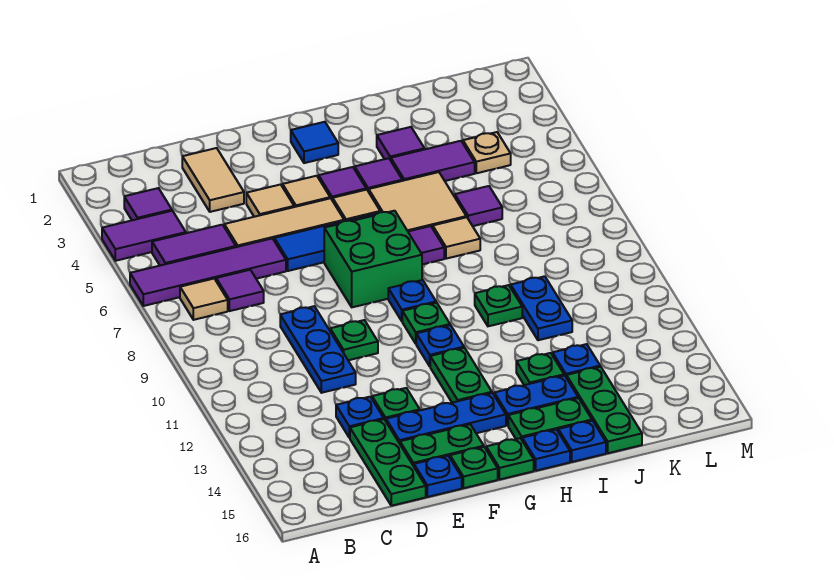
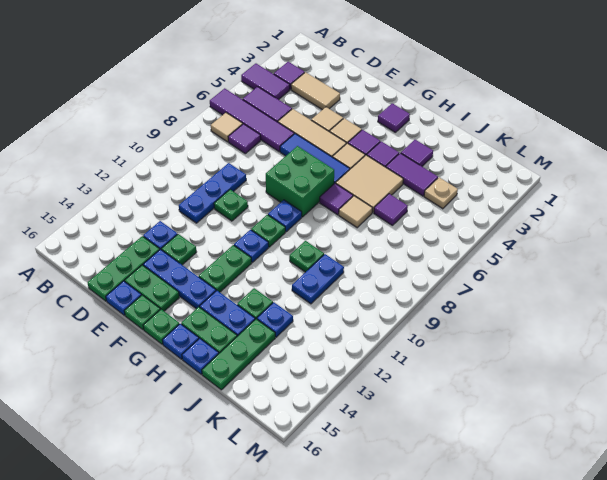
tan 1x2 tile [182,148,244,212] -> tan 1x2 tile turned to [291,72,340,110]
blue 1x1 tile [291,122,338,163] -> purple 1x1 tile [378,103,410,132]

